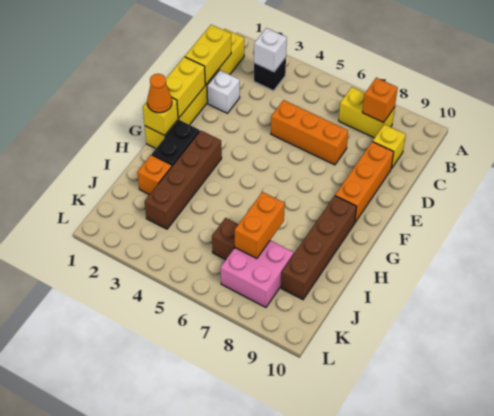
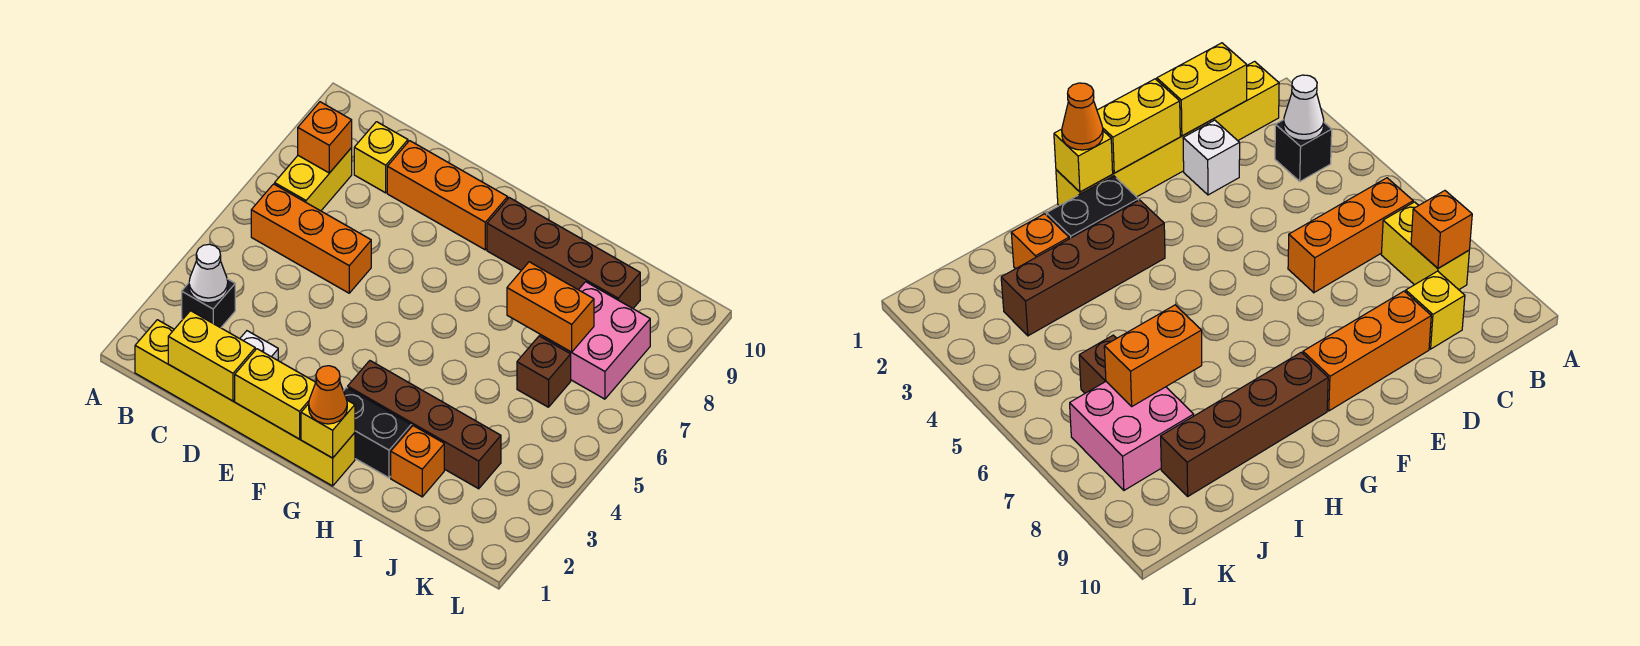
white 1x1 brick [254,28,287,72] -> white 1x1 cone [189,244,228,303]
orange 1x3 brick [271,100,348,165] -> orange 1x3 brick turned to [251,184,371,293]

